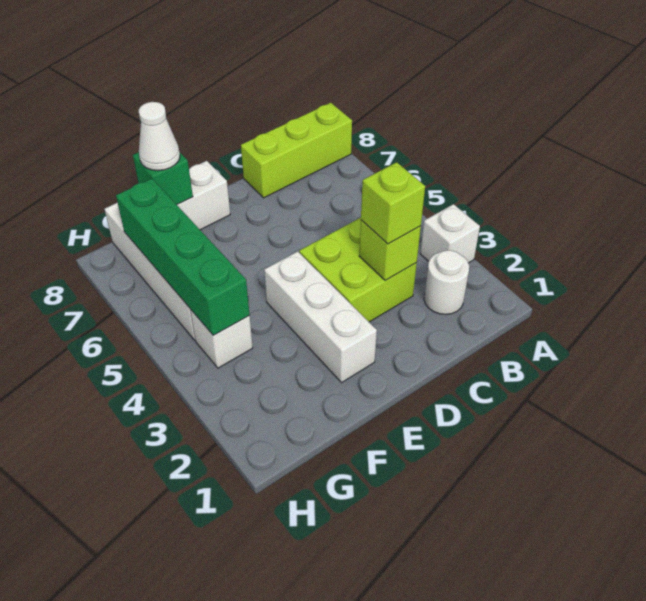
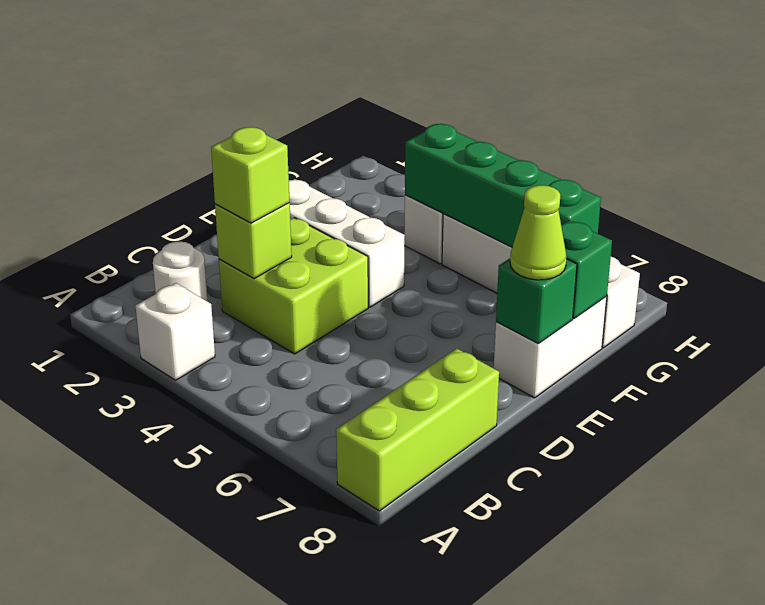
none -> green 1x1 brick [496,259,577,343]
none -> lime 1x1 cone [510,185,567,280]
white 1x1 cone [139,102,180,170] -> none

